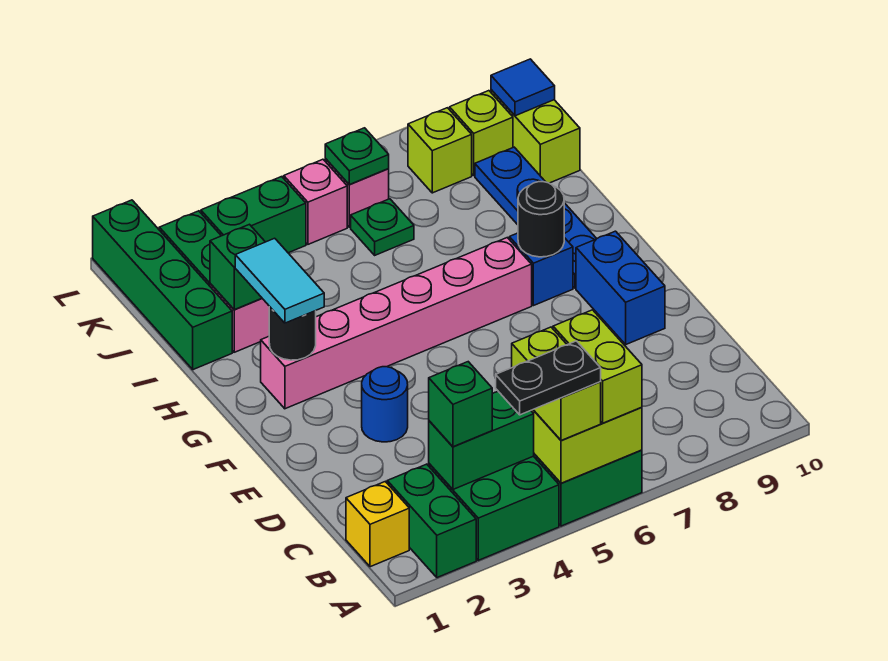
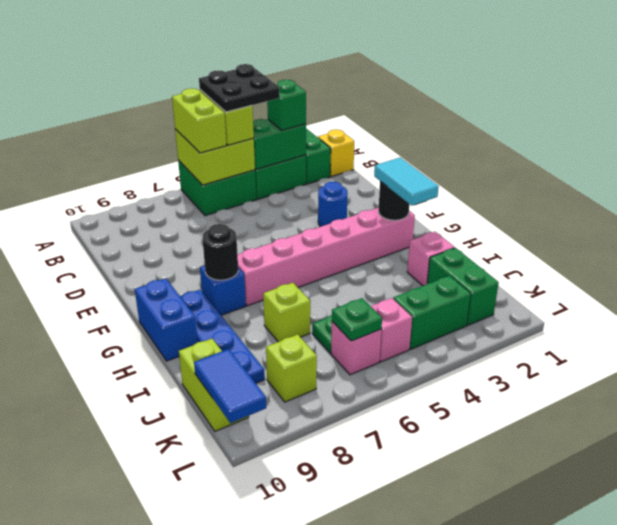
black 1x2 plate [496,341,601,415] -> black 2x2 plate [199,64,280,112]
blue 1x2 brick [576,231,665,344] -> blue 1x2 brick moved to [135,278,198,361]
green 1x4 brick [93,200,232,370] -> none
green 1x1 brick [210,224,265,310] -> none
lime 1x1 brick [450,91,513,176] -> lime 1x1 brick moved to [263,283,310,342]
blue 1x1 tile [491,59,555,116] -> blue 1x2 tile [194,349,266,423]

